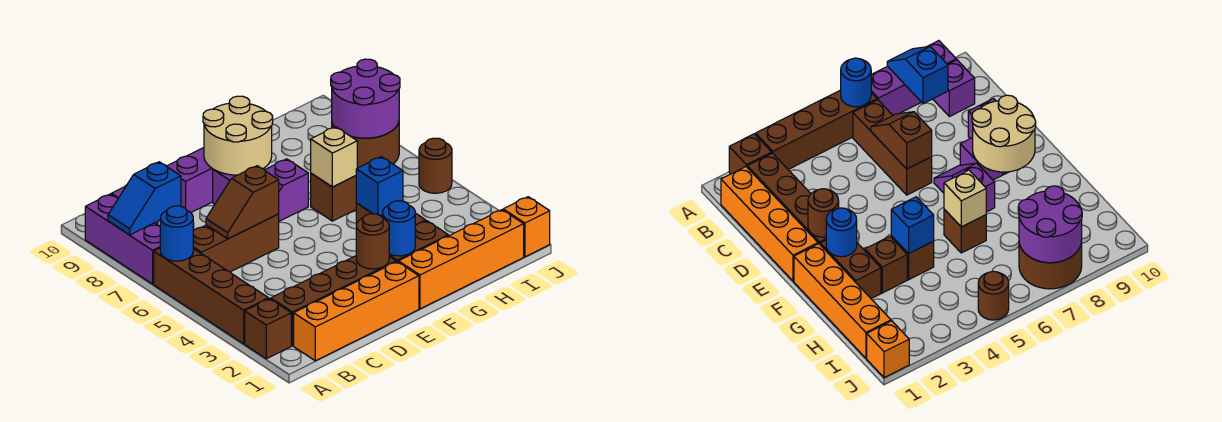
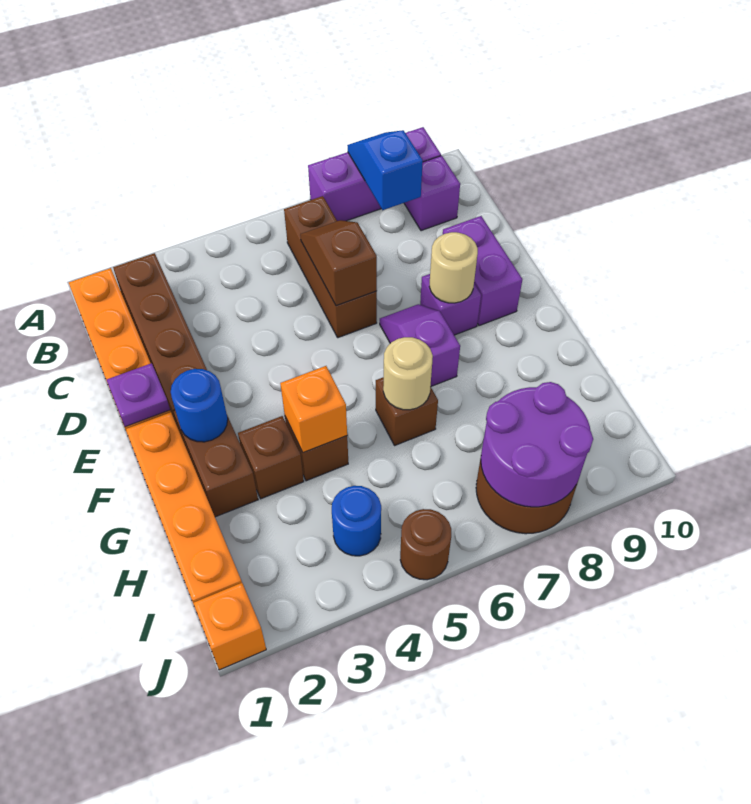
brown 1x1 brick [245,299,291,359] -> none
brown 1x4 brick [154,248,269,344] -> none
blue 1x1 round brick [160,206,193,261] -> blue 1x1 round brick moved to [332,486,381,556]
none -> purple 1x1 plate [107,363,170,427]
brown 1x1 round brick [356,214,389,269] -> none
tan 2x2 round brick [203,96,273,175] -> tan 1x1 round brick [429,232,478,303]
blue 1x1 brick [356,157,403,216] -> orange 1x1 brick [280,366,347,453]
tan 1x1 brick [311,127,357,187] -> tan 1x1 round brick [383,337,433,410]

